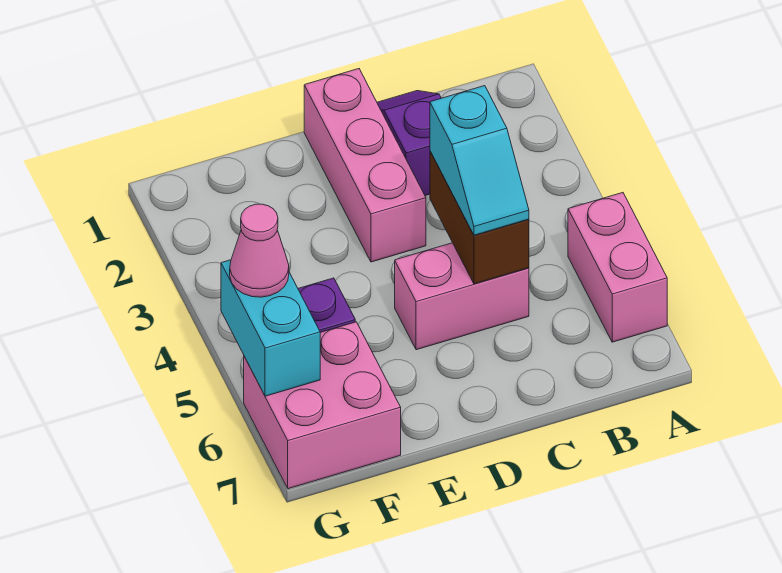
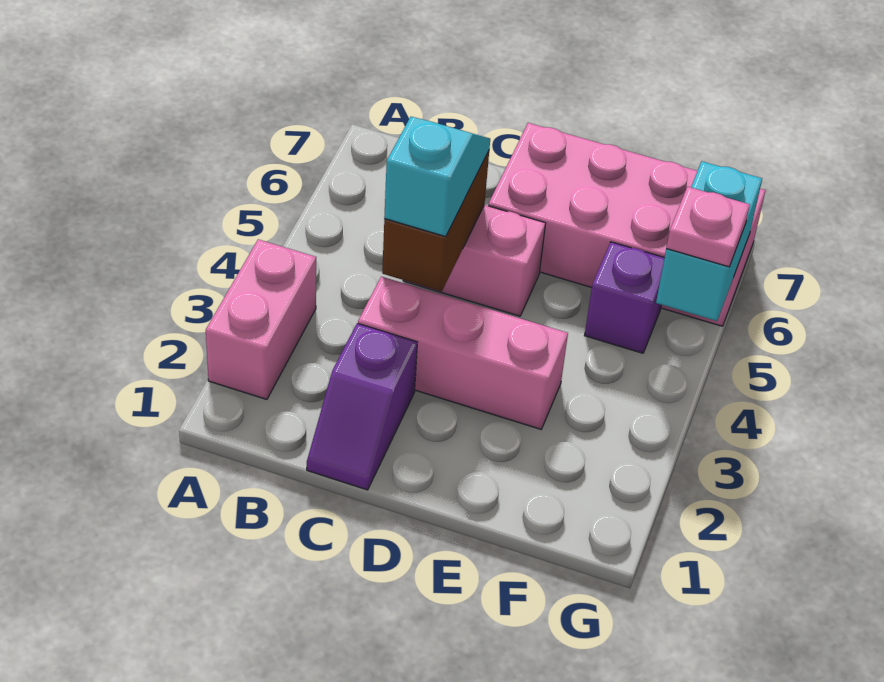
pink 1x2 brick [568,193,667,342] -> pink 1x2 brick moved to [206,239,316,399]
pink 1x3 brick [304,69,426,262] -> pink 1x3 brick turned to [358,277,568,429]
pink 2x2 brick [244,322,401,489] -> pink 2x4 brick [488,123,766,326]
pink 1x1 cone [230,204,289,297] -> pink 1x1 plate [666,187,750,267]

